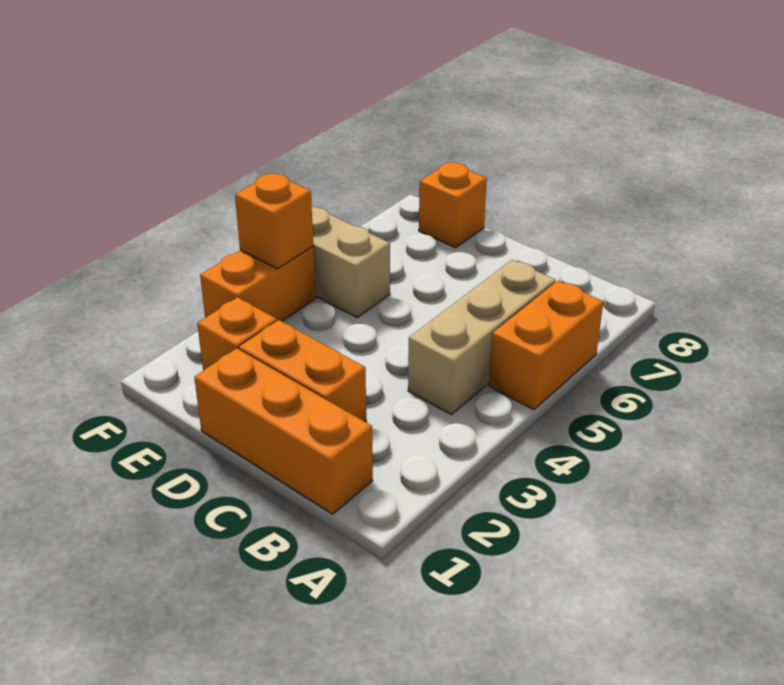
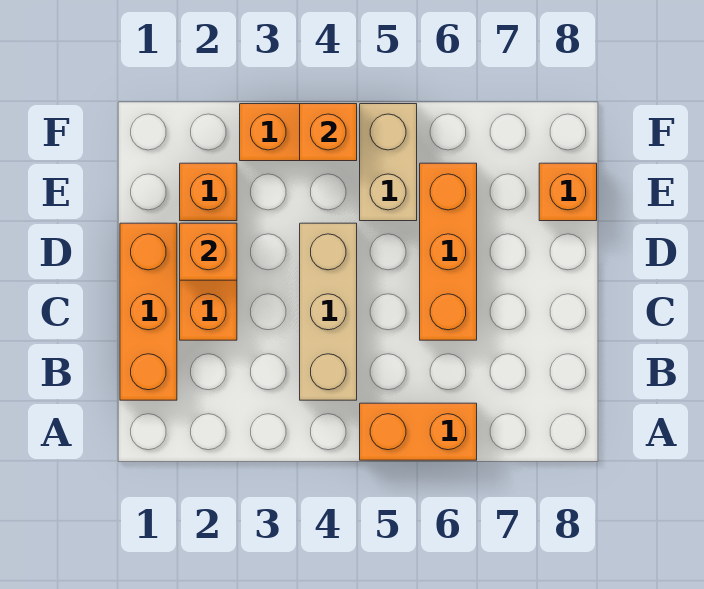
tan 1x3 brick [408,260,555,415] -> tan 1x3 brick turned to [300,223,357,400]
none -> orange 1x3 brick [420,163,477,340]
none -> orange 1x1 brick [180,223,237,280]

